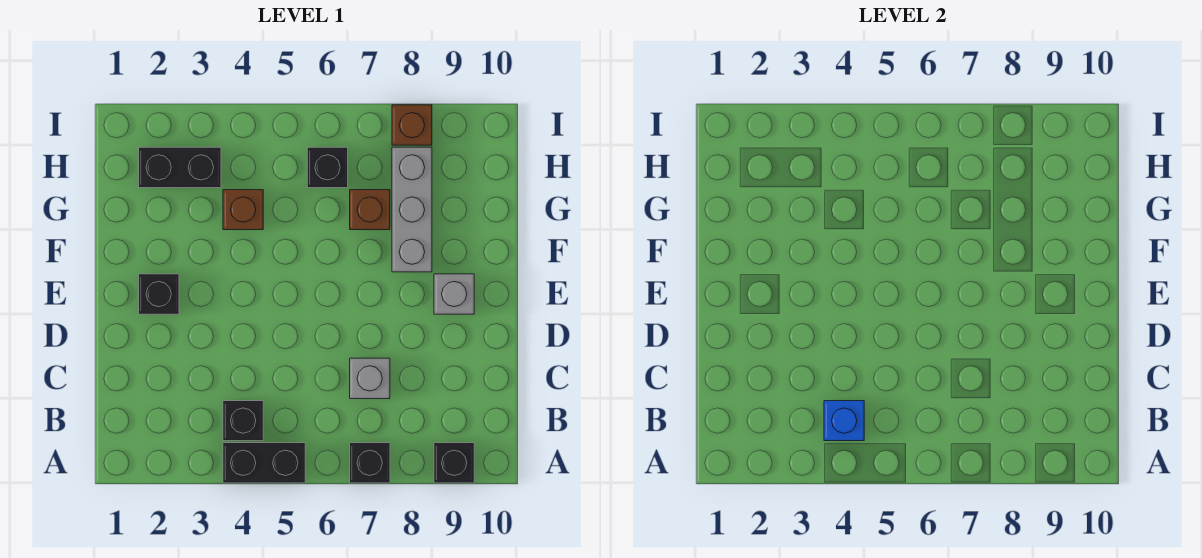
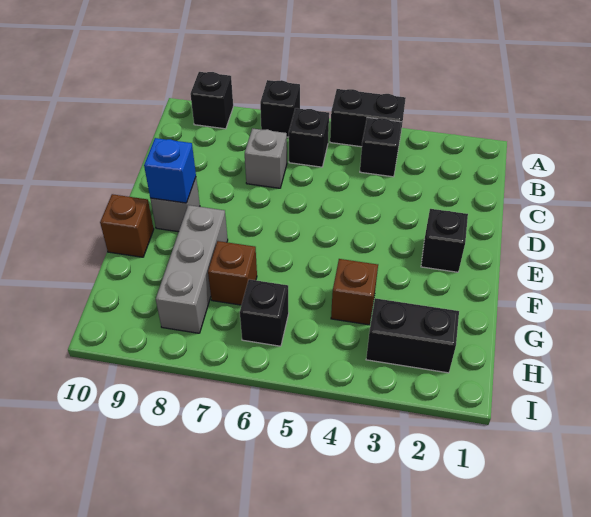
blue 1x1 brick [824,401,864,441] -> blue 1x1 brick moved to [144,138,196,203]
none -> black 1x1 brick [289,108,329,167]
brown 1x1 brick [392,105,432,145] -> brown 1x1 brick moved to [100,194,154,257]

